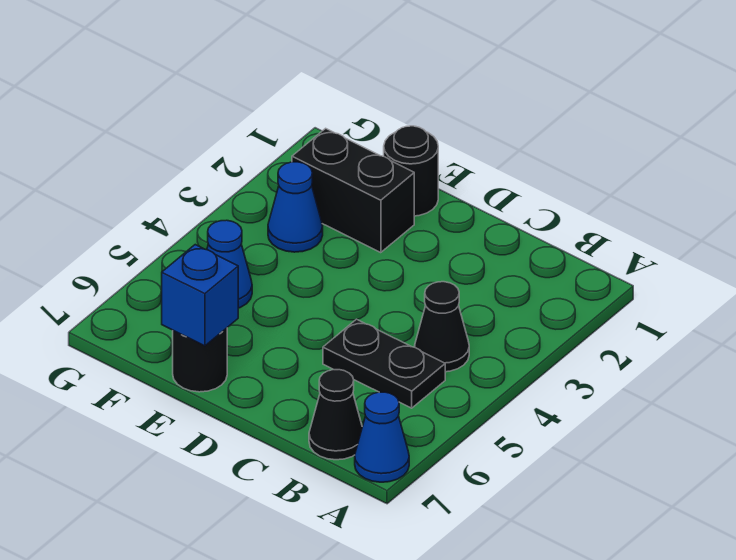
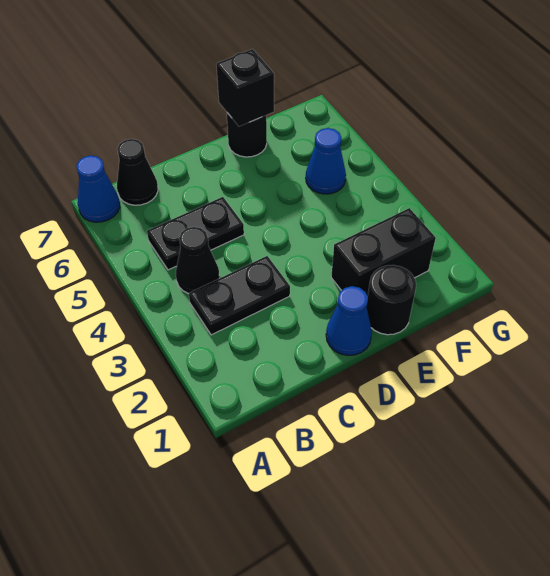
none -> black 1x2 plate [189,256,290,335]
blue 1x1 brick [162,245,238,346] -> black 1x1 brick [216,49,274,126]
blue 1x1 cone [268,162,323,252] -> blue 1x1 cone moved to [326,286,372,355]

